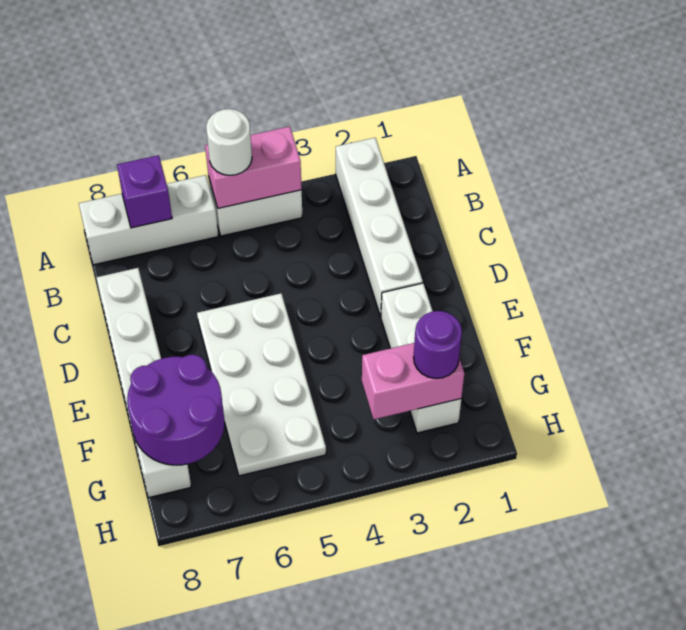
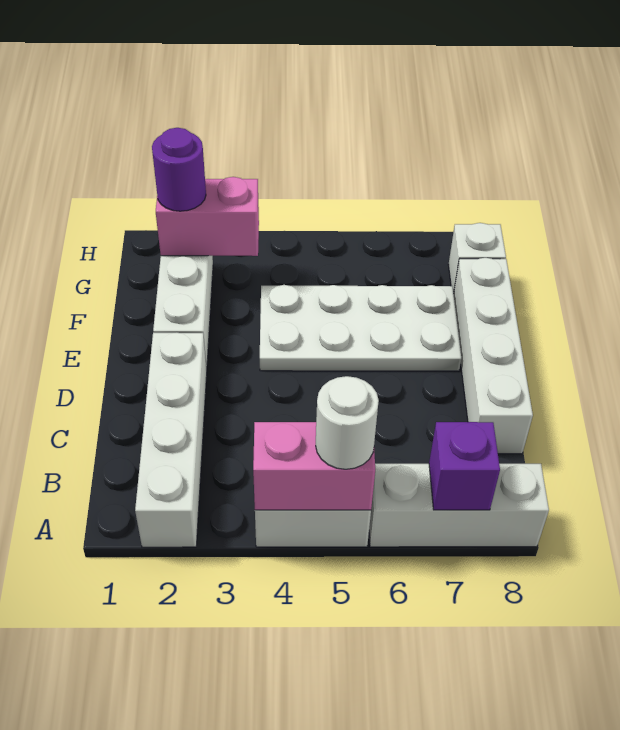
white 2x4 plate [197,293,326,476] -> white 2x4 plate turned to [260,285,461,371]
purple 2x2 round brick [127,355,224,465] -> none

